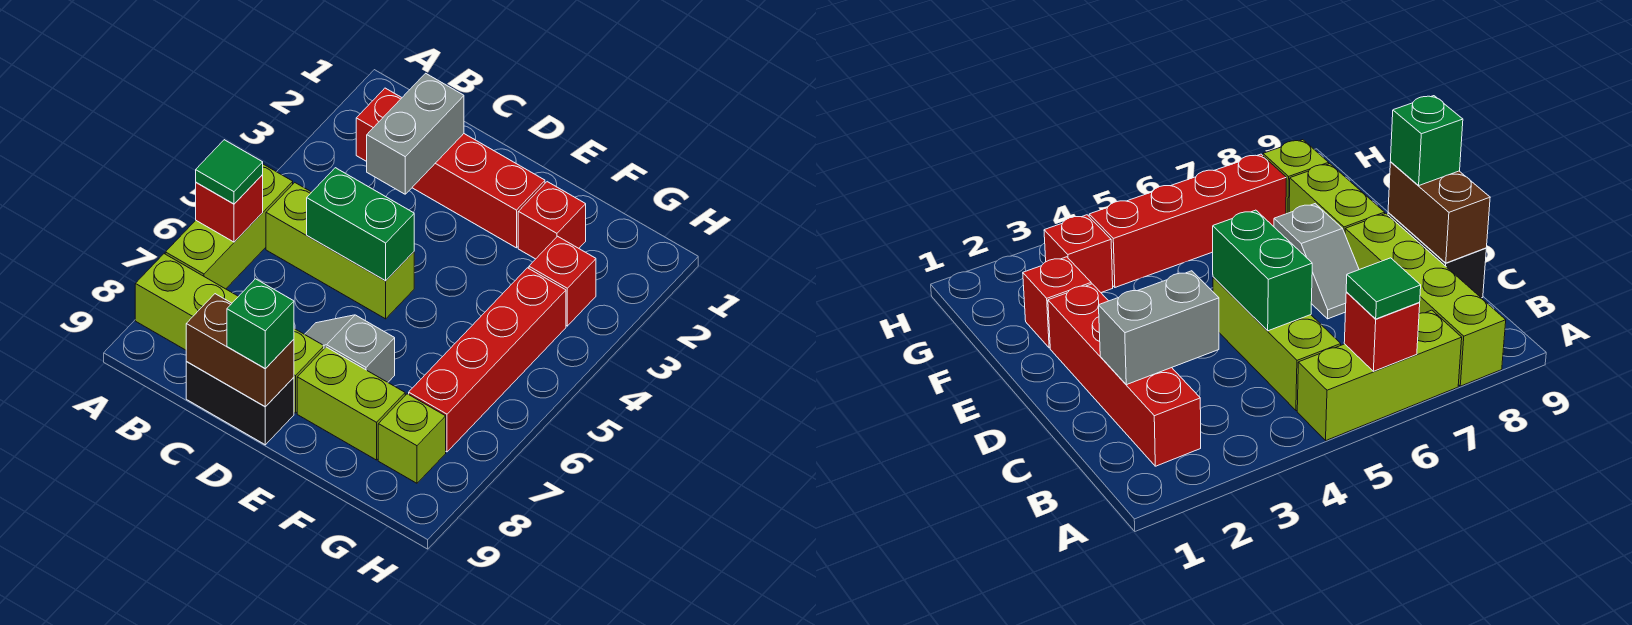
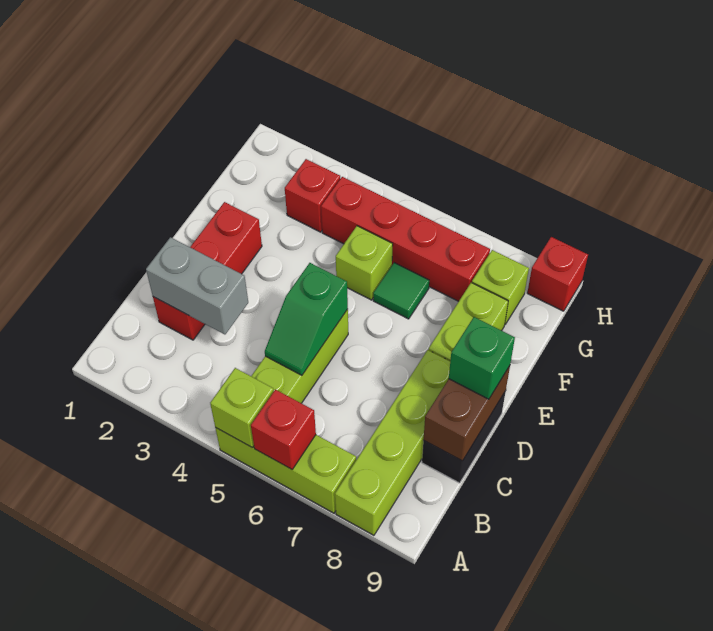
none -> lime 1x1 brick [210,368,274,448]
green 1x1 tile [196,140,263,204] -> green 1x1 tile moved to [373,263,429,319]
red 1x4 brick [356,88,545,248] -> red 1x3 brick [153,202,262,340]
green 1x2 brick [307,168,414,281] -> green 1x2 slope [265,263,348,375]
grey 1x2 slope [305,315,395,382] -> none
red 1x1 brick [518,182,586,259] -> red 1x1 brick moved to [527,237,588,311]
none -> lime 1x1 brick [336,226,393,300]

